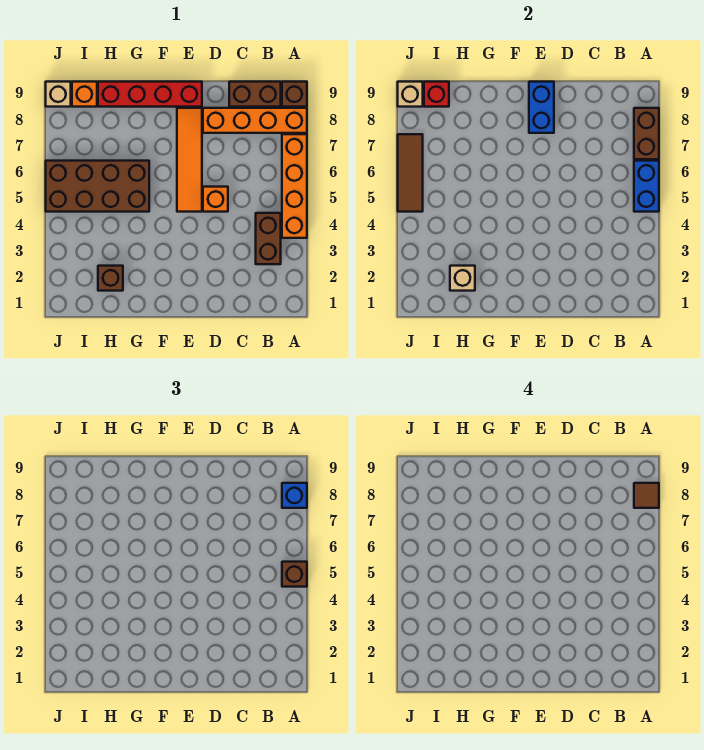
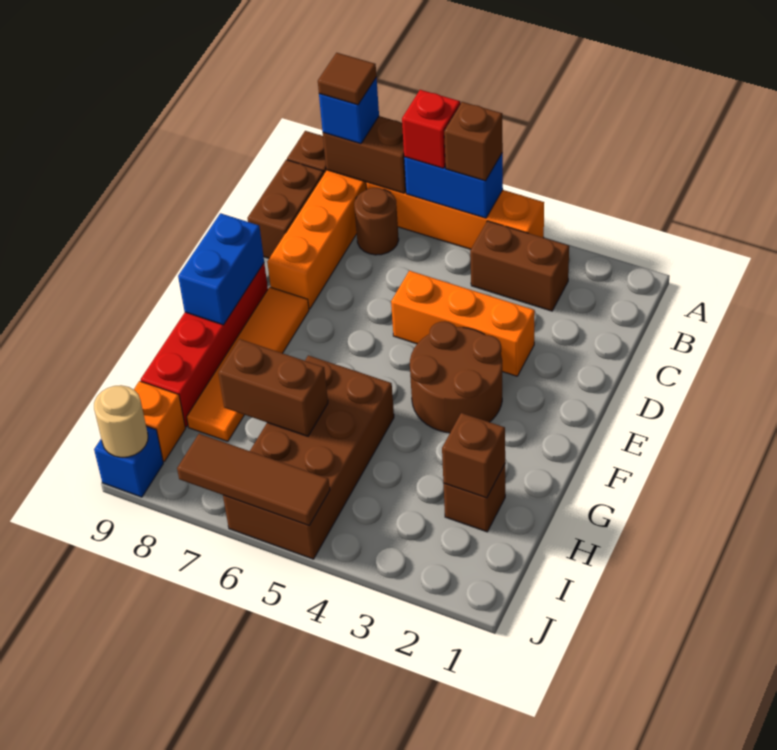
none -> brown 1x1 round brick [354,188,399,255]
orange 1x1 brick [203,187,228,212] -> orange 1x3 brick [391,271,535,376]
none -> brown 2x2 round brick [410,321,502,433]
orange 1x4 tile [177,108,202,212] -> orange 1x4 tile turned to [187,287,309,441]
blue 1x2 brick [529,82,554,133] -> blue 1x2 brick turned to [178,213,264,325]
tan 1x1 brick [450,266,475,291] -> brown 1x1 brick [442,413,505,498]
none -> brown 1x2 brick [218,339,328,436]
red 1x1 brick [424,82,449,107] -> red 1x1 brick moved to [402,90,460,168]
tan 1x1 brick [46,82,71,107] -> blue 1x1 brick [94,426,163,497]
tan 1x1 brick [398,82,423,107] -> tan 1x1 round brick [94,385,148,457]

